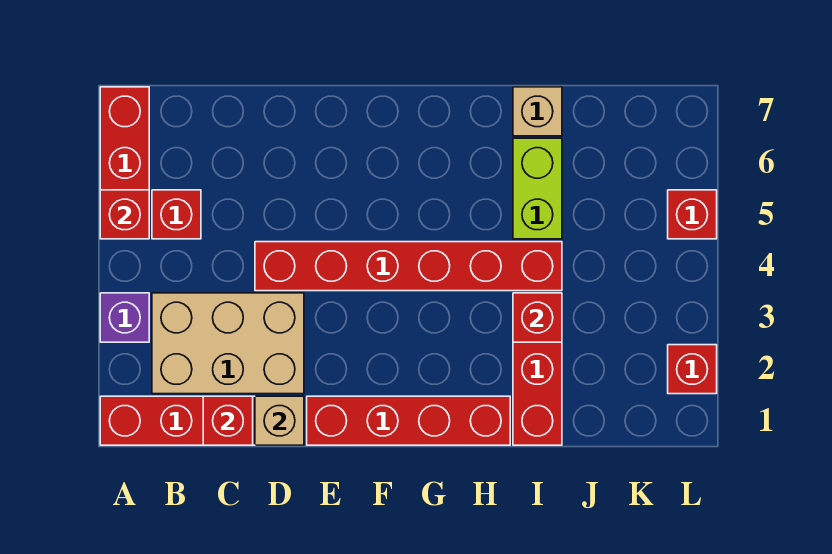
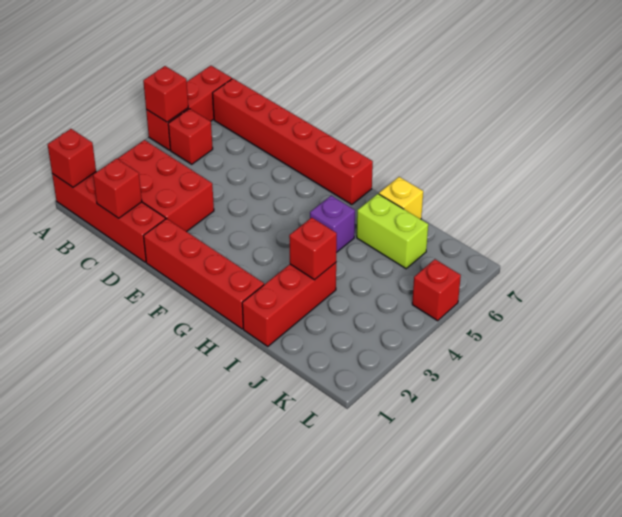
purple 1x1 brick [100,293,149,342] -> purple 1x1 brick moved to [310,196,355,253]
tan 2x3 brick [152,293,304,394] -> red 2x3 brick [117,140,214,232]
tan 1x1 brick [255,396,304,445] -> none
red 1x6 brick [255,242,562,291] -> red 1x6 brick moved to [213,79,373,205]
lime 1x2 brick [513,138,562,239] -> lime 1x2 brick turned to [357,194,428,269]
tan 1x1 brick [513,87,562,136] -> yellow 1x1 brick [379,177,423,219]
red 1x1 brick [668,345,717,394] -> red 1x1 brick moved to [48,129,96,187]

